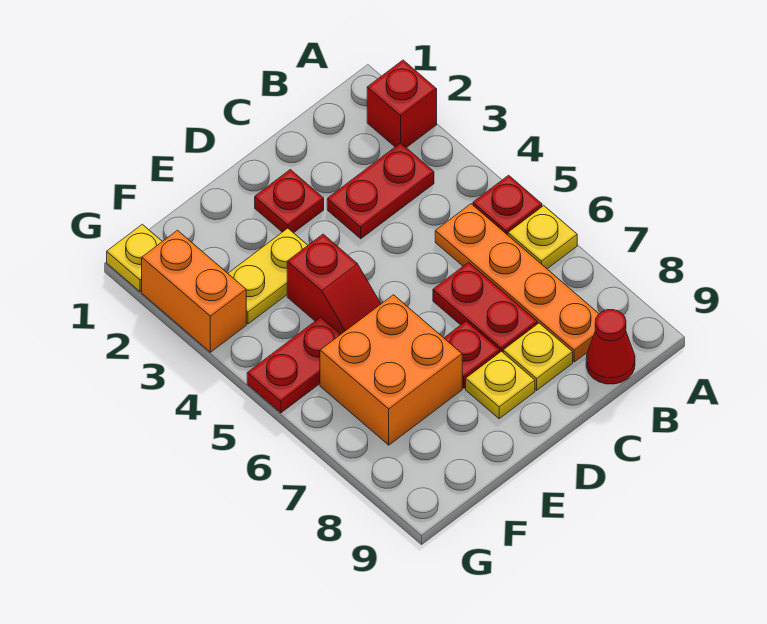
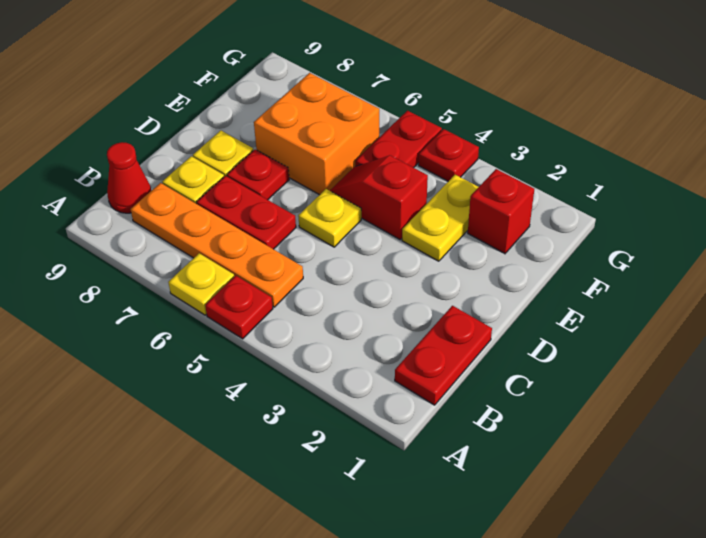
red 1x1 brick [367,60,437,148] -> red 1x1 brick moved to [468,169,534,254]
red 1x2 plate [327,143,434,239] -> red 1x2 plate moved to [395,306,492,405]
red 1x1 plate [255,170,324,233] -> red 1x1 plate moved to [419,129,479,181]
yellow 1x1 plate [107,224,162,292] -> yellow 1x1 plate moved to [298,189,361,247]
orange 1x2 brick [142,230,246,352] -> none

